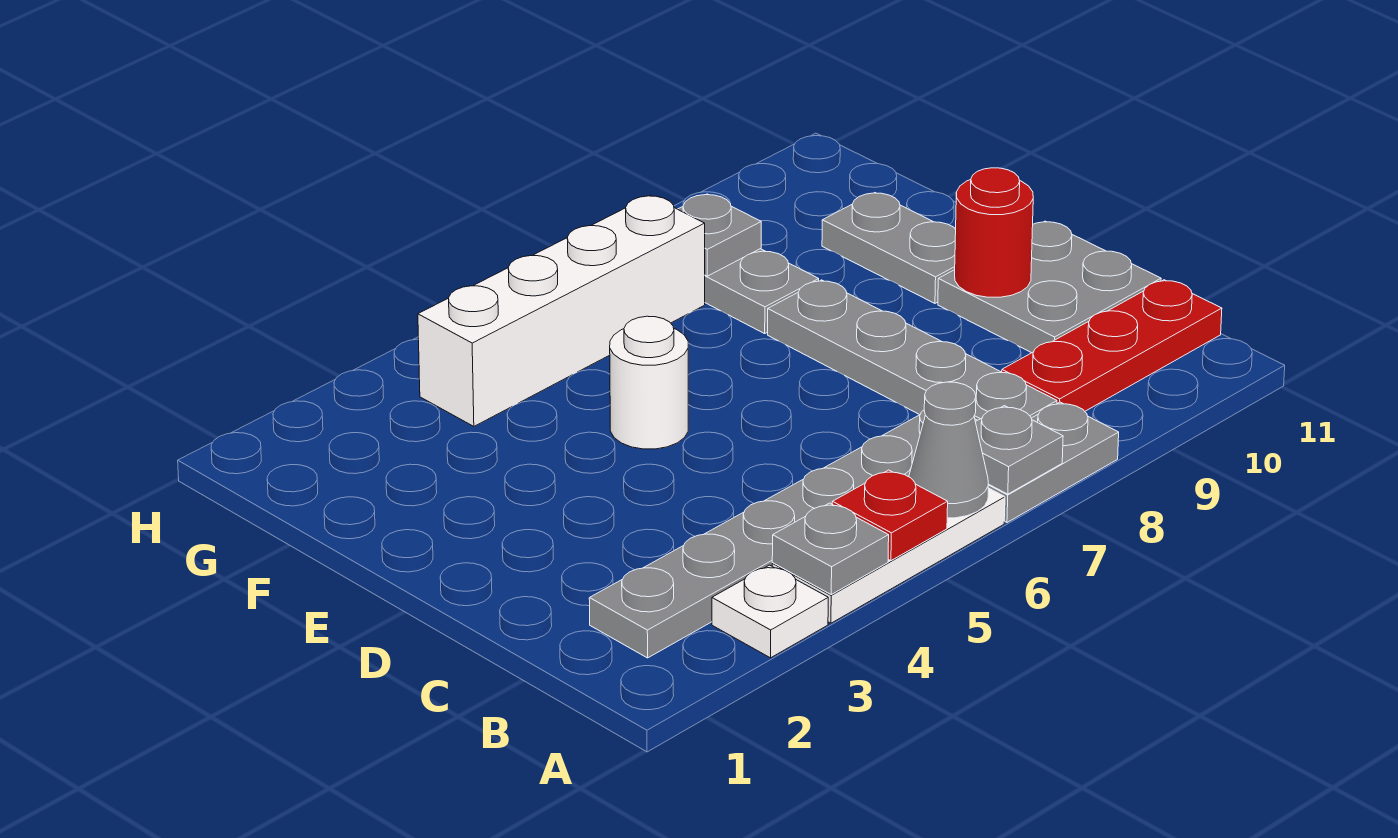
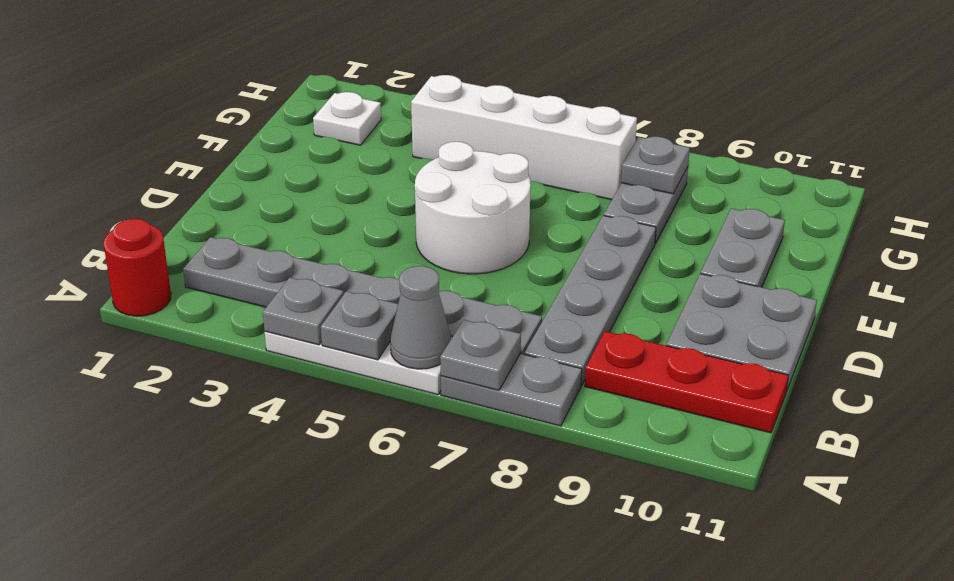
white 1x1 plate [712,565,828,658] -> white 1x1 plate moved to [313,92,381,145]
red 1x1 plate [832,470,948,561] -> grey 1x1 plate [321,291,398,360]
red 1x1 round brick [955,168,1033,297] -> red 1x1 round brick moved to [104,219,171,316]
white 1x1 round brick [610,316,688,449] -> white 2x2 round brick [415,142,531,274]

